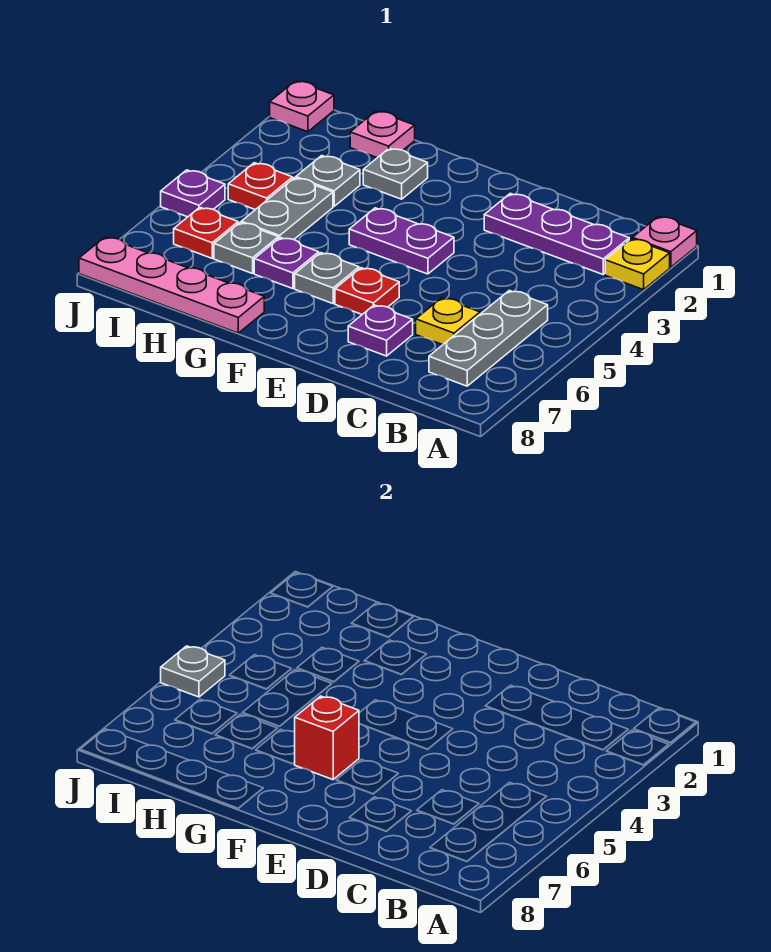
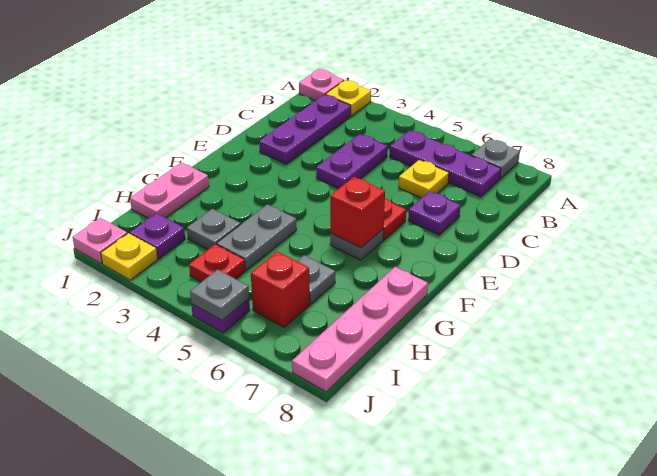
grey 1x3 plate [429,291,548,386] -> purple 1x3 plate [390,130,501,197]
purple 1x2 plate [349,208,454,274] -> purple 1x2 plate moved to [316,134,388,189]
grey 1x1 plate [363,148,428,199] -> grey 1x1 plate moved to [471,139,520,179]
purple 1x1 plate [254,238,319,289] -> purple 1x1 plate moved to [130,213,185,259]
pink 1x1 plate [350,111,415,158] -> pink 1x2 plate [130,162,209,218]
grey 1x2 plate [241,178,333,240] -> grey 1x2 plate turned to [217,204,297,270]
red 1x1 plate [174,207,238,258] -> red 1x1 brick [251,251,310,327]
none -> yellow 1x1 plate [101,233,158,280]

